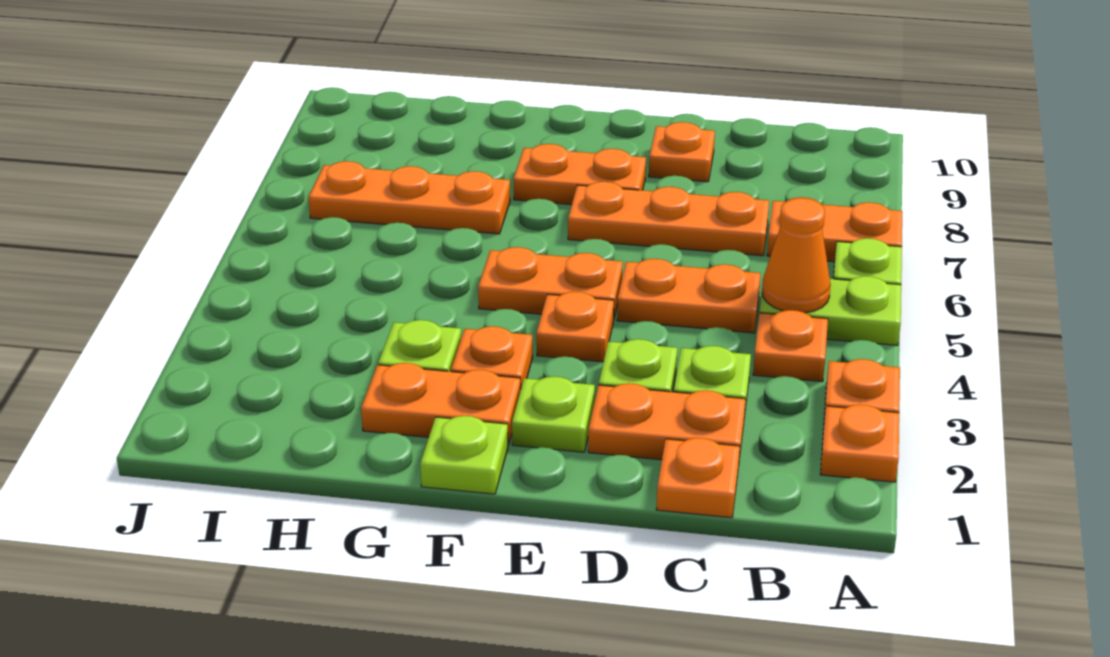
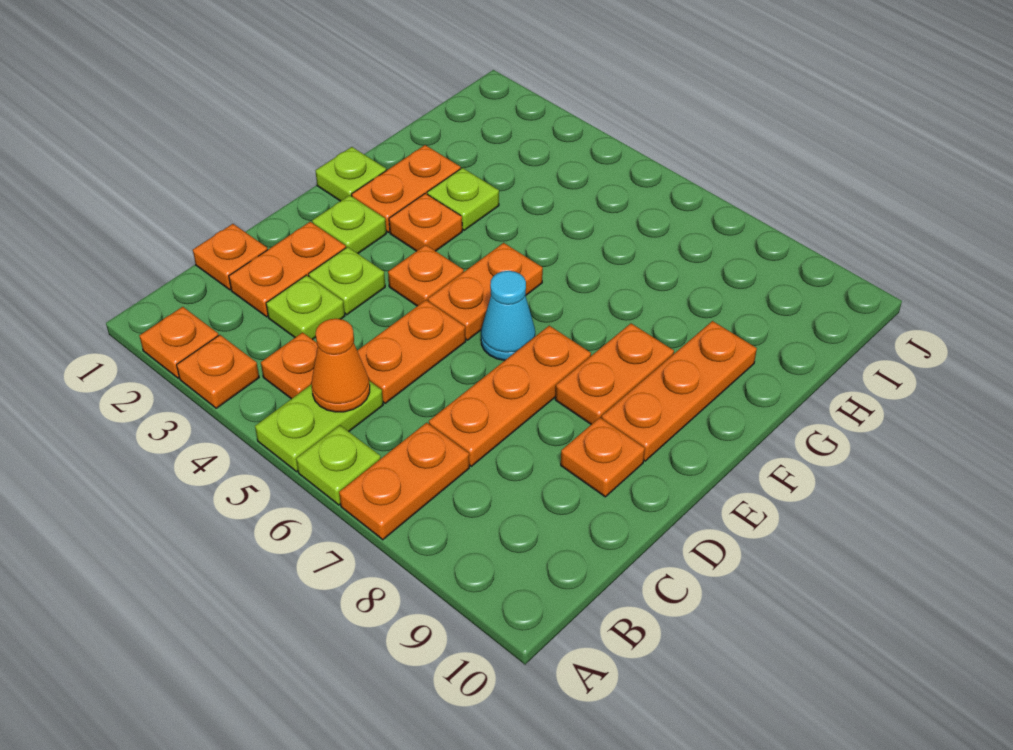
none -> cyan 1x1 cone [481,271,535,360]
orange 1x3 plate [308,161,510,234] -> orange 1x3 plate moved to [602,321,757,461]

